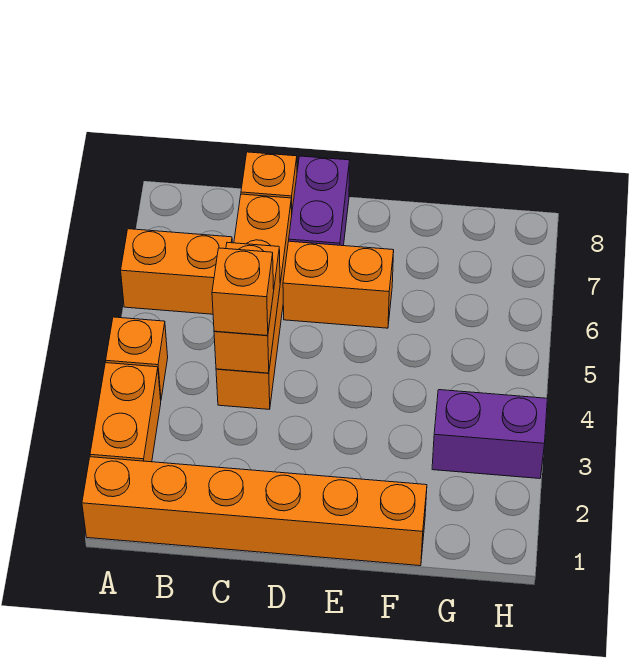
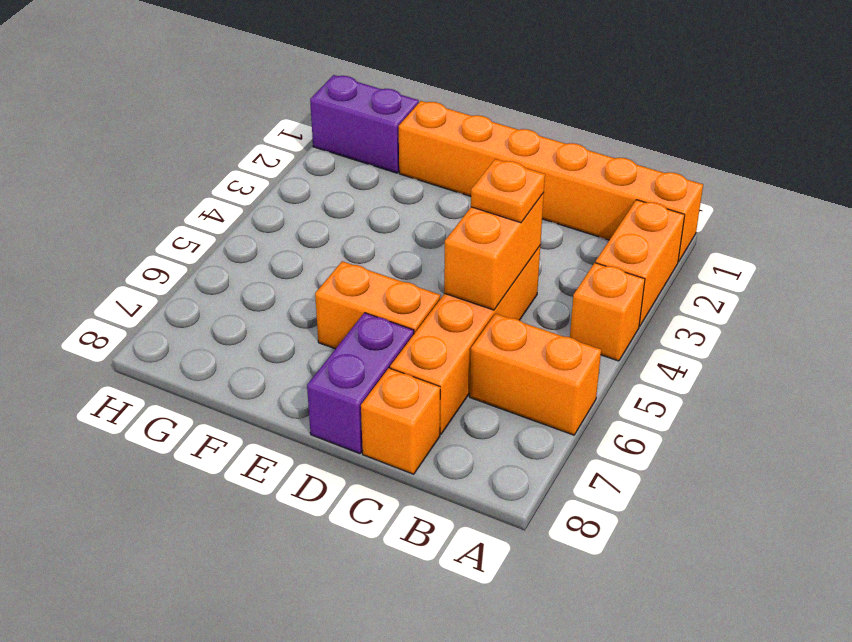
orange 1x1 brick [212,248,274,336] -> orange 1x1 plate [471,159,545,223]
purple 1x2 brick [432,390,547,479] -> purple 1x2 brick moved to [310,75,419,173]

